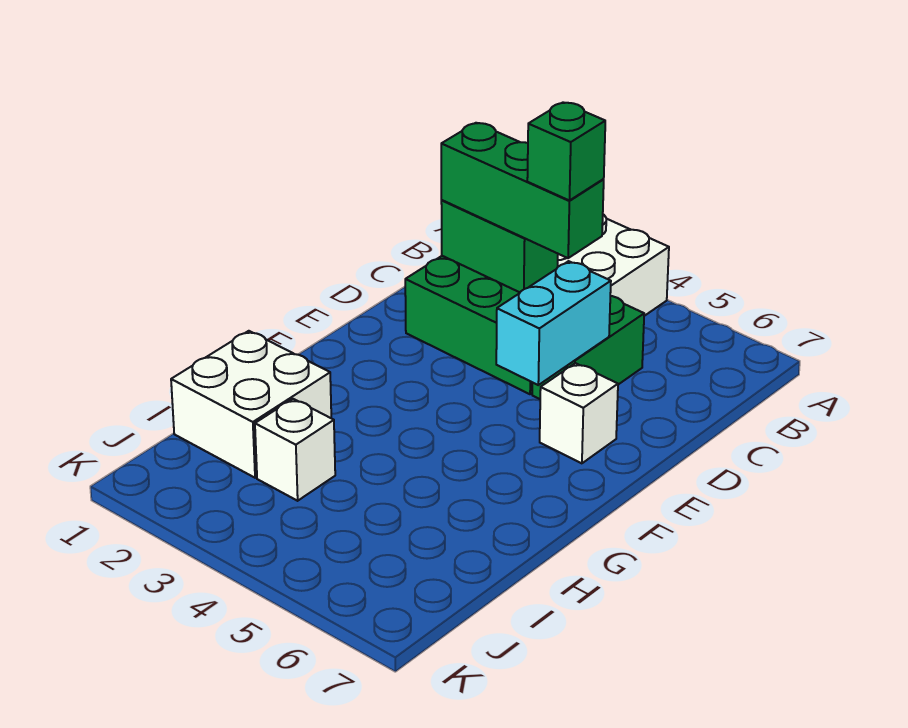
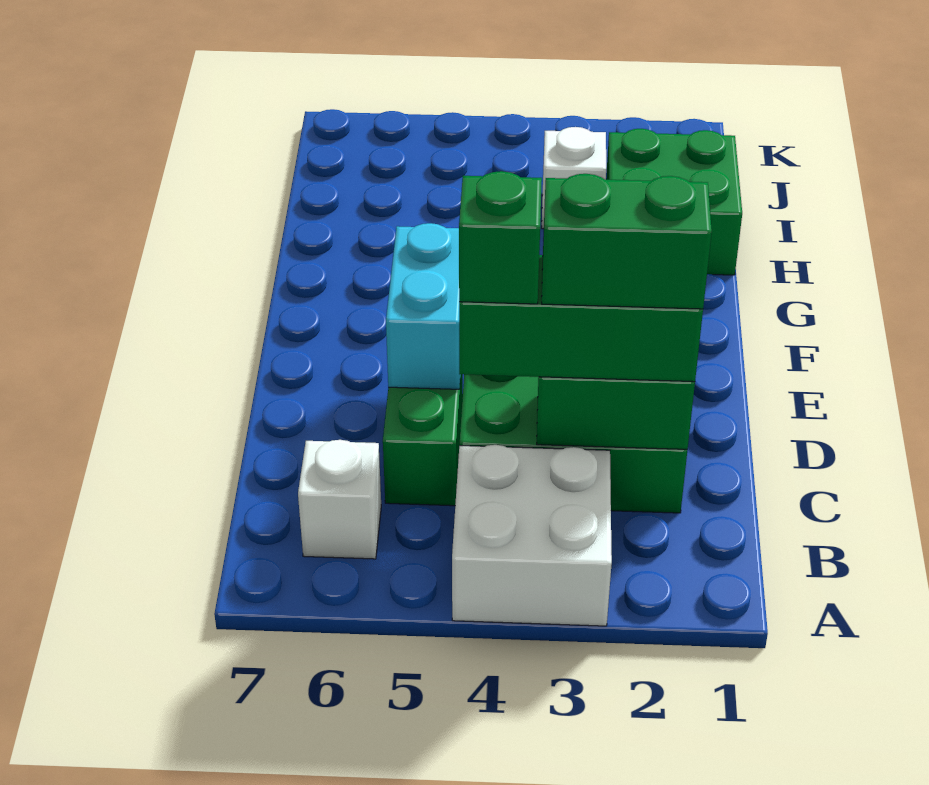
none -> green 1x2 brick [542,174,712,309]
white 1x1 brick [540,363,618,463] -> white 1x1 brick moved to [298,440,381,559]
white 2x2 brick [171,331,331,478] -> green 2x2 brick [606,129,742,275]

